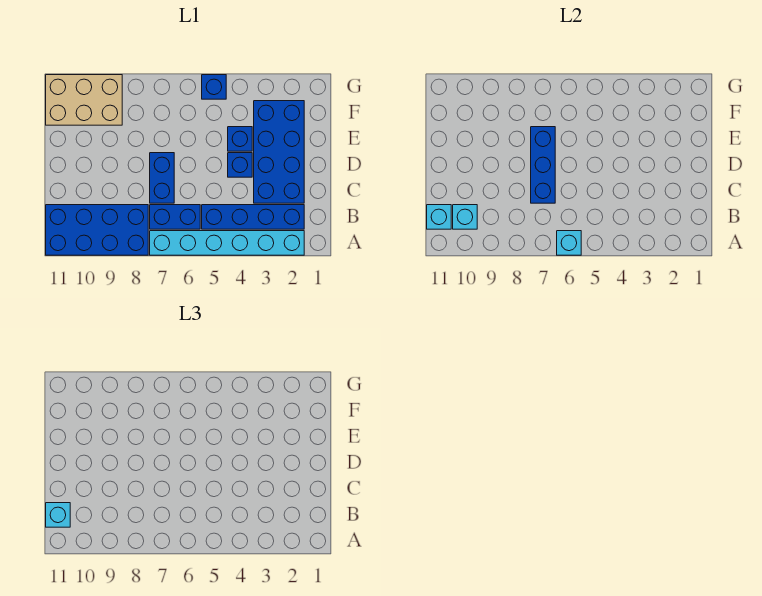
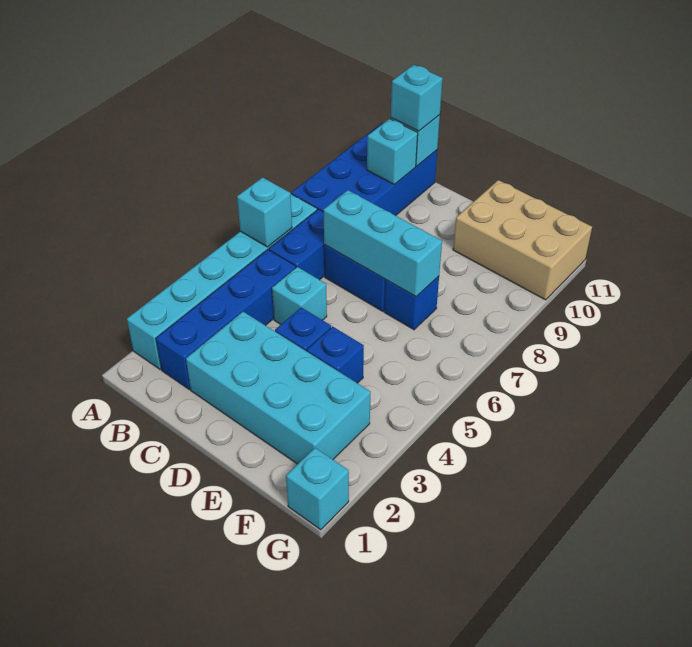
blue 2x4 brick [254,101,304,203] -> cyan 2x4 brick [186,312,370,464]
none -> cyan 1x1 brick [272,267,327,324]
blue 1x3 brick [531,127,555,203] -> cyan 1x3 brick [323,190,442,297]
tan 2x3 brick [46,75,122,125] -> tan 2x3 brick turned to [453,180,592,300]
none -> cyan 1x1 brick [286,448,349,530]
blue 1x1 brick [202,75,226,99] -> blue 1x1 brick moved to [384,276,439,330]

